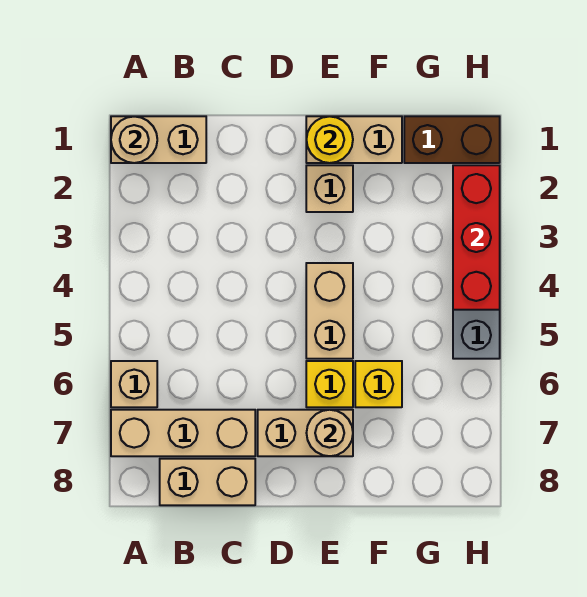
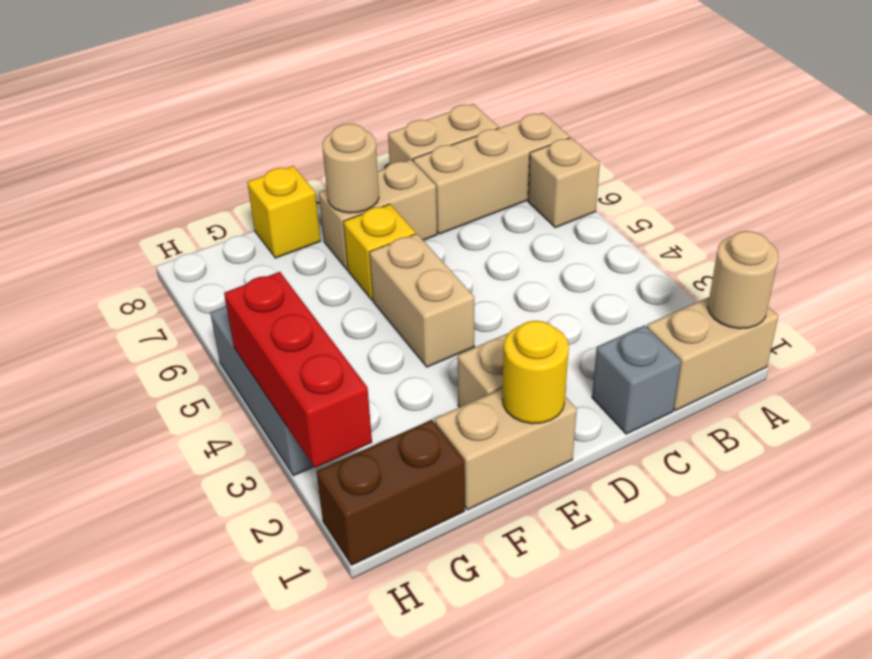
none -> grey 1x1 brick [592,326,681,434]
yellow 1x1 brick [355,361,402,407] -> yellow 1x1 brick moved to [247,166,321,258]

